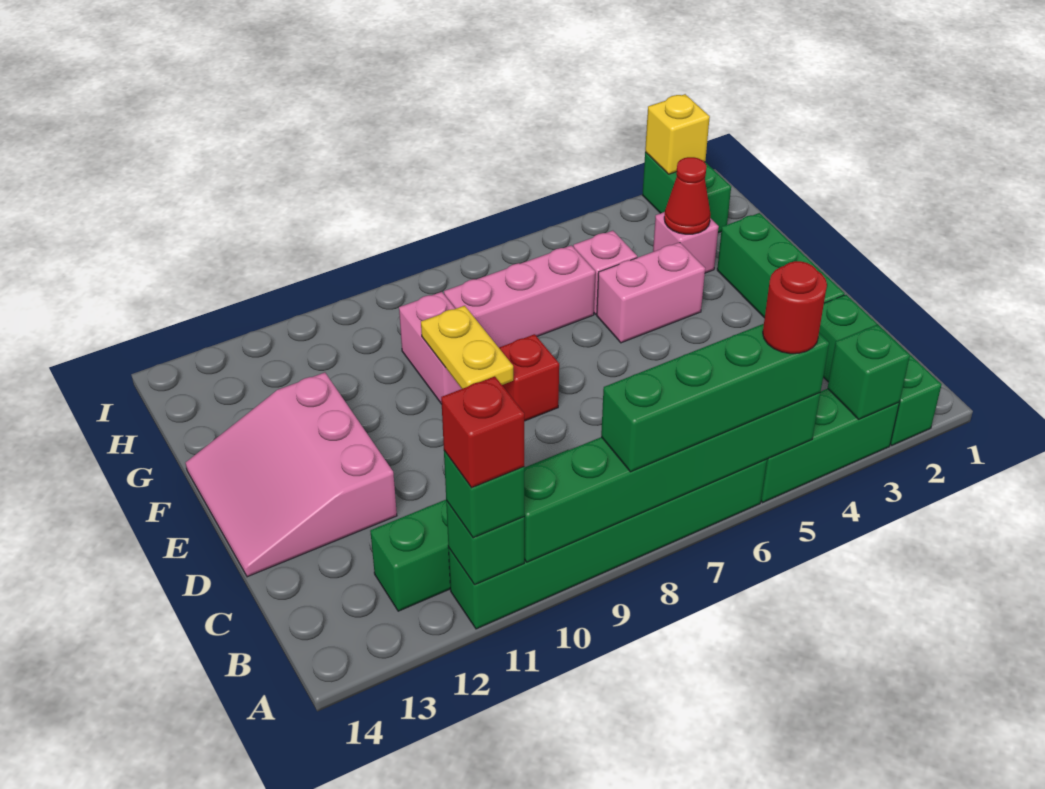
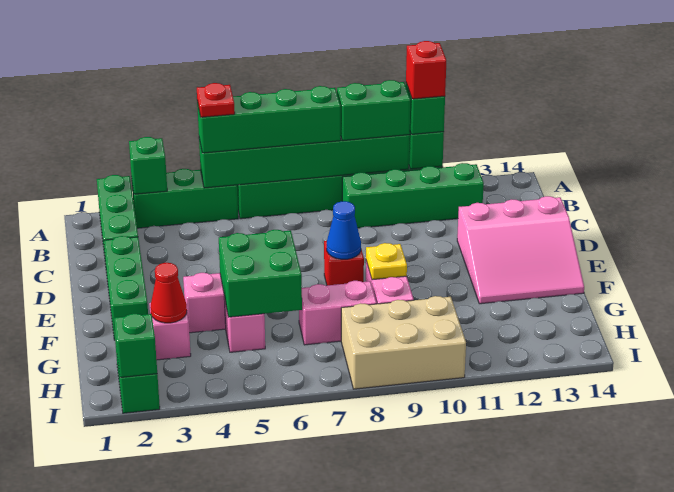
red 1x1 round brick [763,261,827,354] -> red 1x1 plate [197,83,235,117]
none -> green 1x2 brick [337,80,410,141]
pink 3x3 slope [186,372,397,577] -> pink 3x3 slope turned to [457,196,584,304]
none -> blue 1x1 cone [327,201,361,259]
yellow 1x2 plate [421,306,513,389] -> yellow 1x1 plate [366,243,407,280]
none -> green 2x2 brick [219,230,302,317]
pink 1x3 brick [444,245,595,347] -> pink 1x2 brick [299,281,377,345]
none -> tan 2x3 brick [341,296,466,389]
yellow 1x1 brick [645,94,710,174] -> green 1x1 brick [114,314,157,377]

